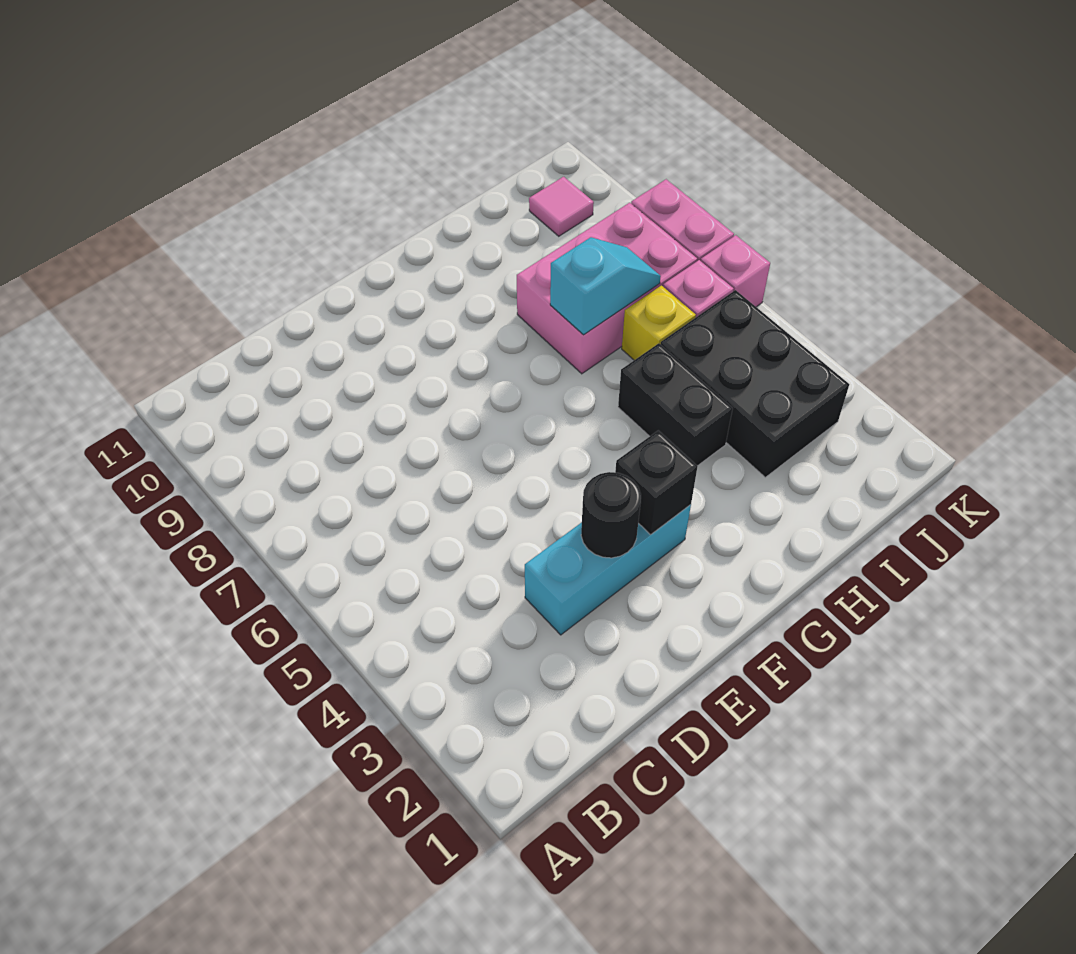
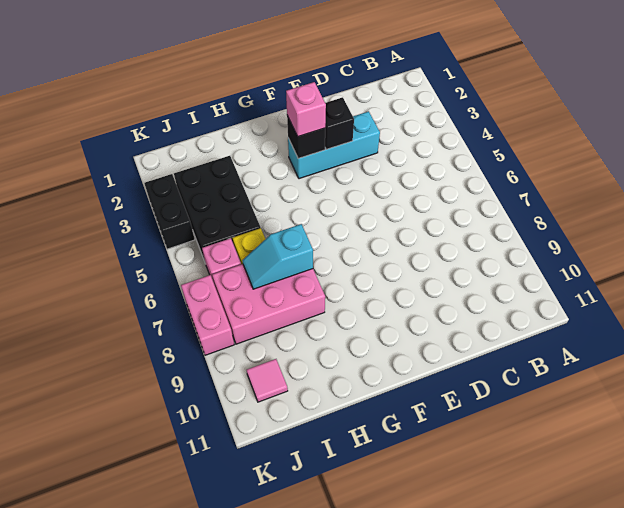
black 1x1 round brick [581,472,641,558] -> black 1x1 brick [325,97,354,149]
black 1x2 brick [618,343,733,466] -> black 1x2 brick moved to [144,174,195,249]
pink 1x1 brick [701,235,770,307] -> pink 1x1 brick moved to [286,82,326,137]

